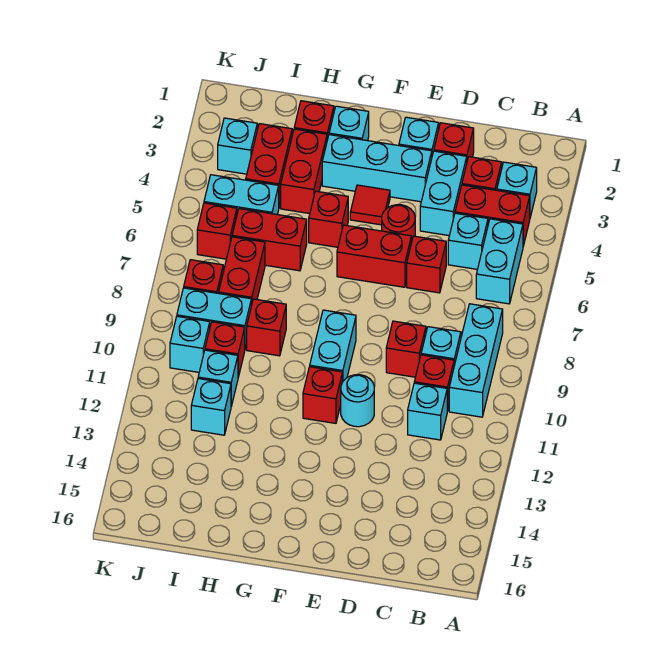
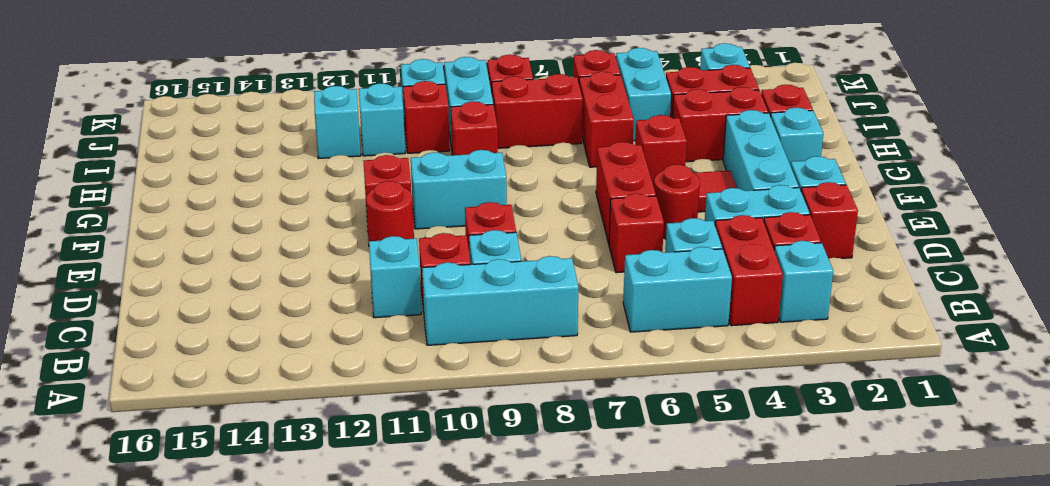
cyan 1x1 round brick [341,375,374,427] -> red 1x1 round brick [366,181,414,241]

